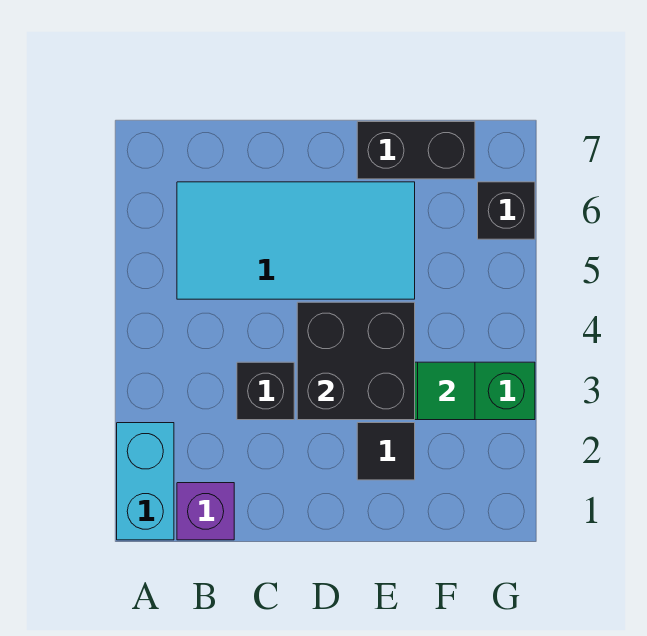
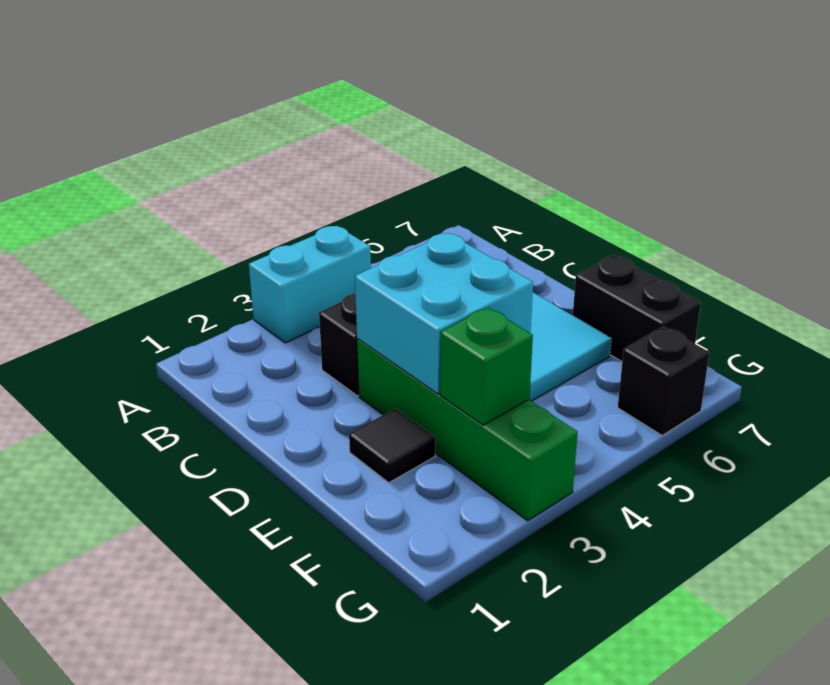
cyan 1x2 brick [117,423,174,540] -> cyan 1x2 brick moved to [249,226,371,343]
purple 1x1 brick [177,483,234,540] -> none
black 2x2 brick [297,302,415,420] -> cyan 2x2 brick [355,233,533,394]
green 1x1 tile [418,362,475,420] -> green 1x1 brick [440,308,533,425]

